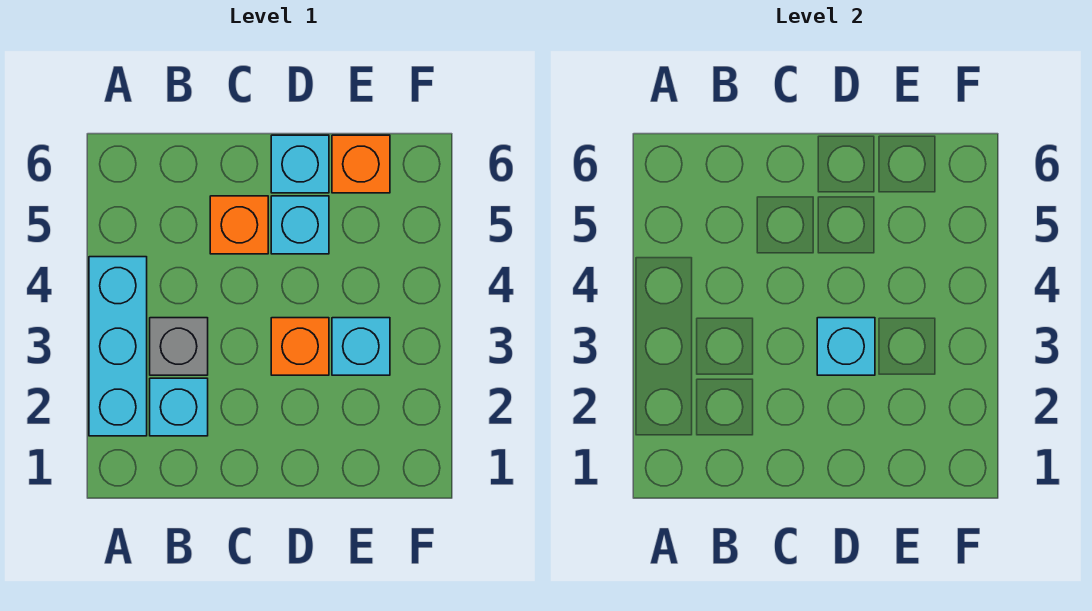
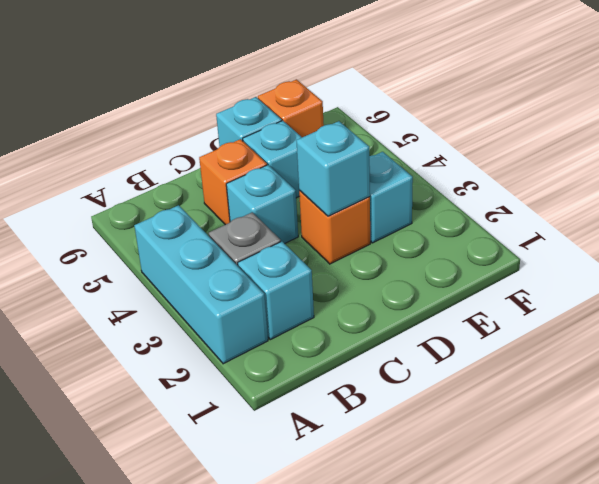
none -> cyan 1x1 brick [226,165,298,244]

